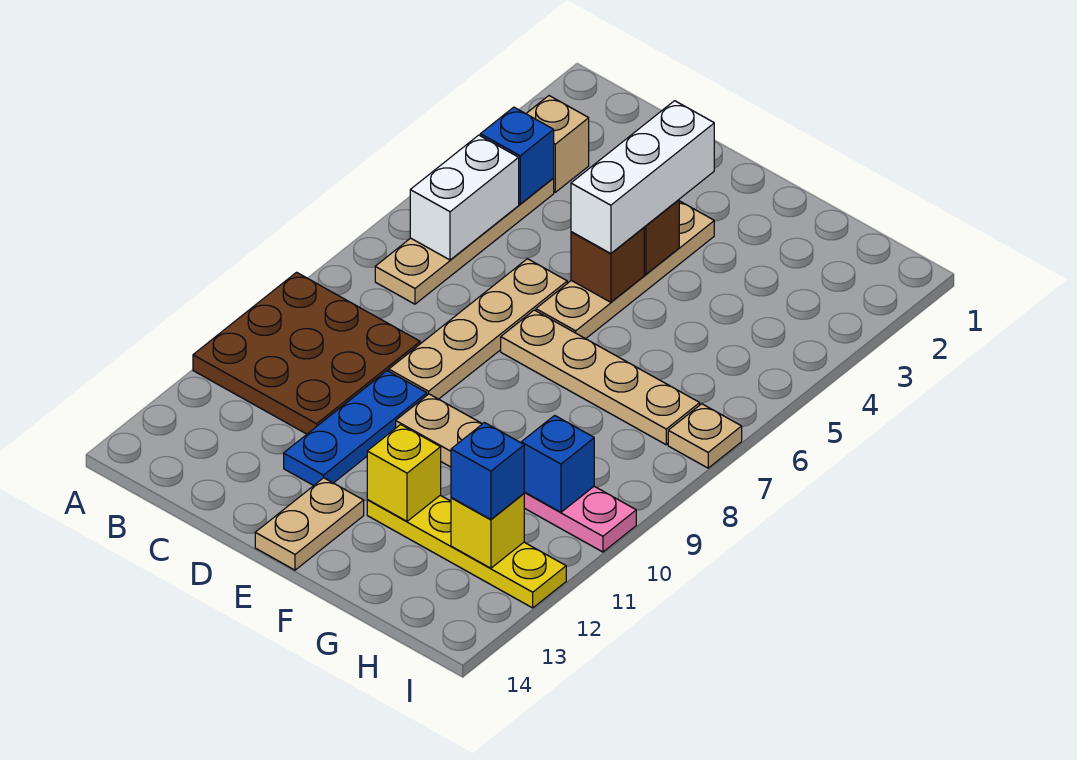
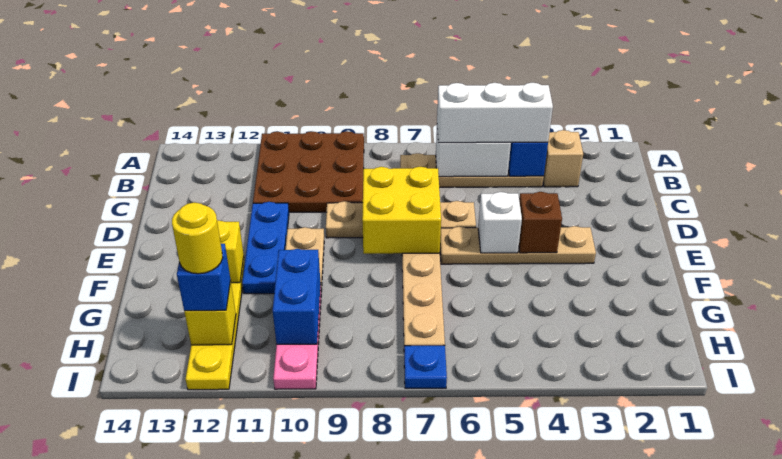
none -> yellow 2x2 brick [362,167,441,254]
blue 1x3 plate [284,371,427,486] -> blue 1x3 plate turned to [242,202,289,294]
white 1x3 brick [571,101,714,254] -> white 1x3 brick moved to [437,83,553,143]
brown 1x1 brick [571,228,644,302] -> white 1x1 brick [478,192,522,253]
tan 1x2 plate [255,478,364,570] -> none
blue 1x1 brick [521,415,594,512] -> blue 1x2 brick [273,249,321,344]
none -> yellow 1x1 round brick [172,202,223,274]
tan 1x1 plate [668,404,742,468] -> blue 1x1 plate [404,345,447,388]

